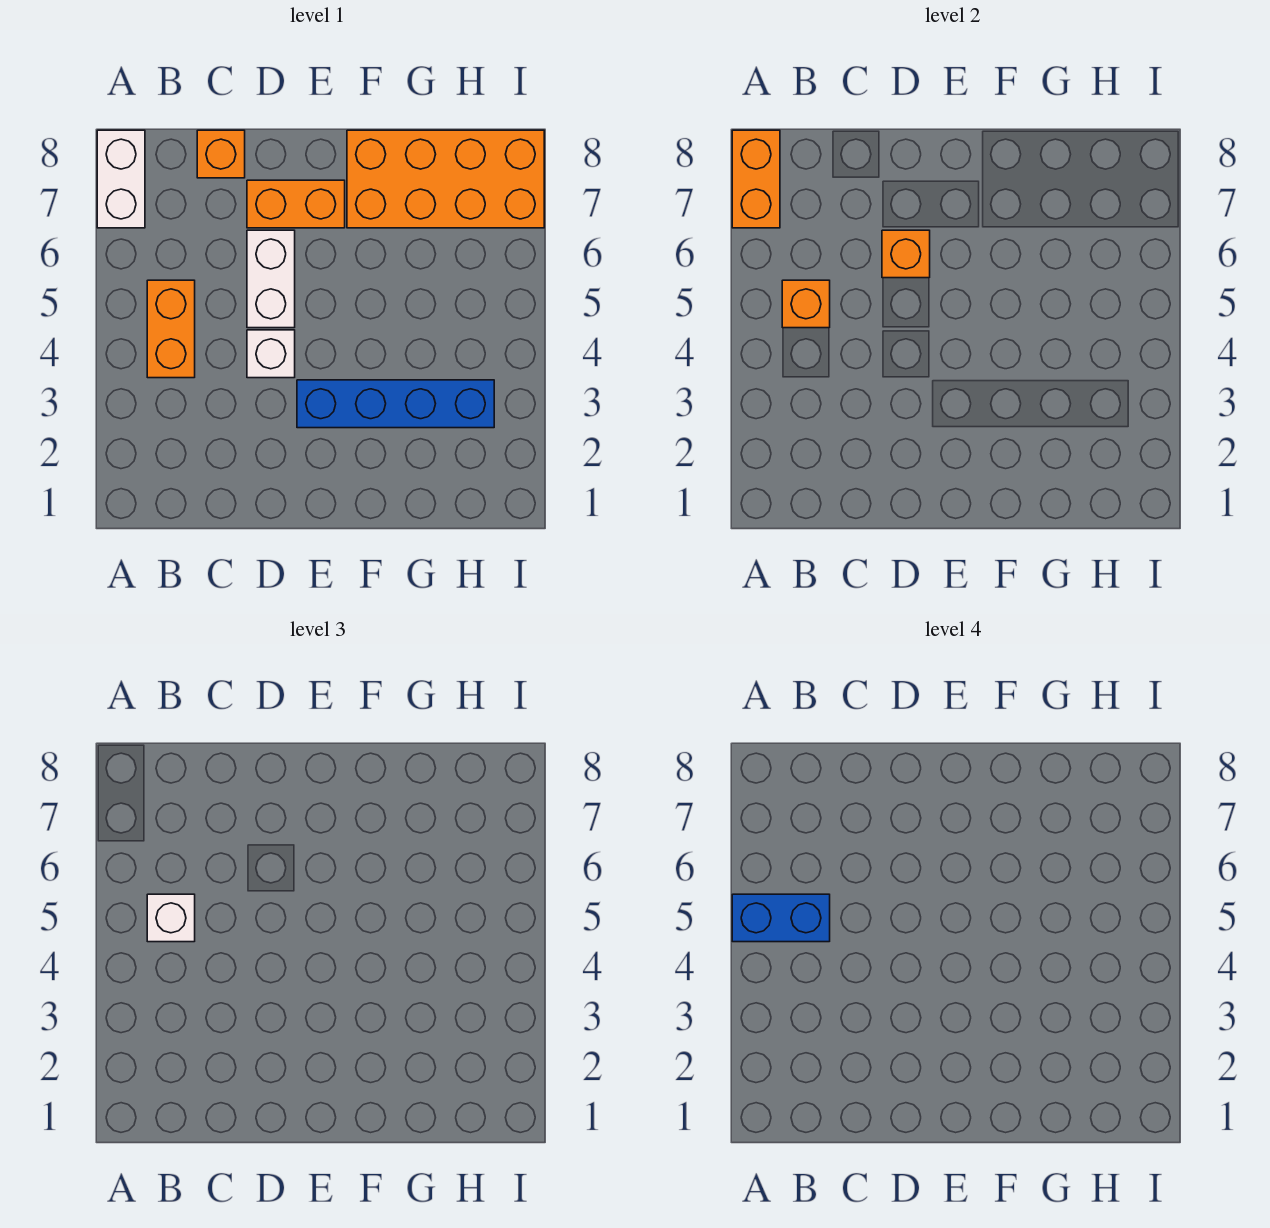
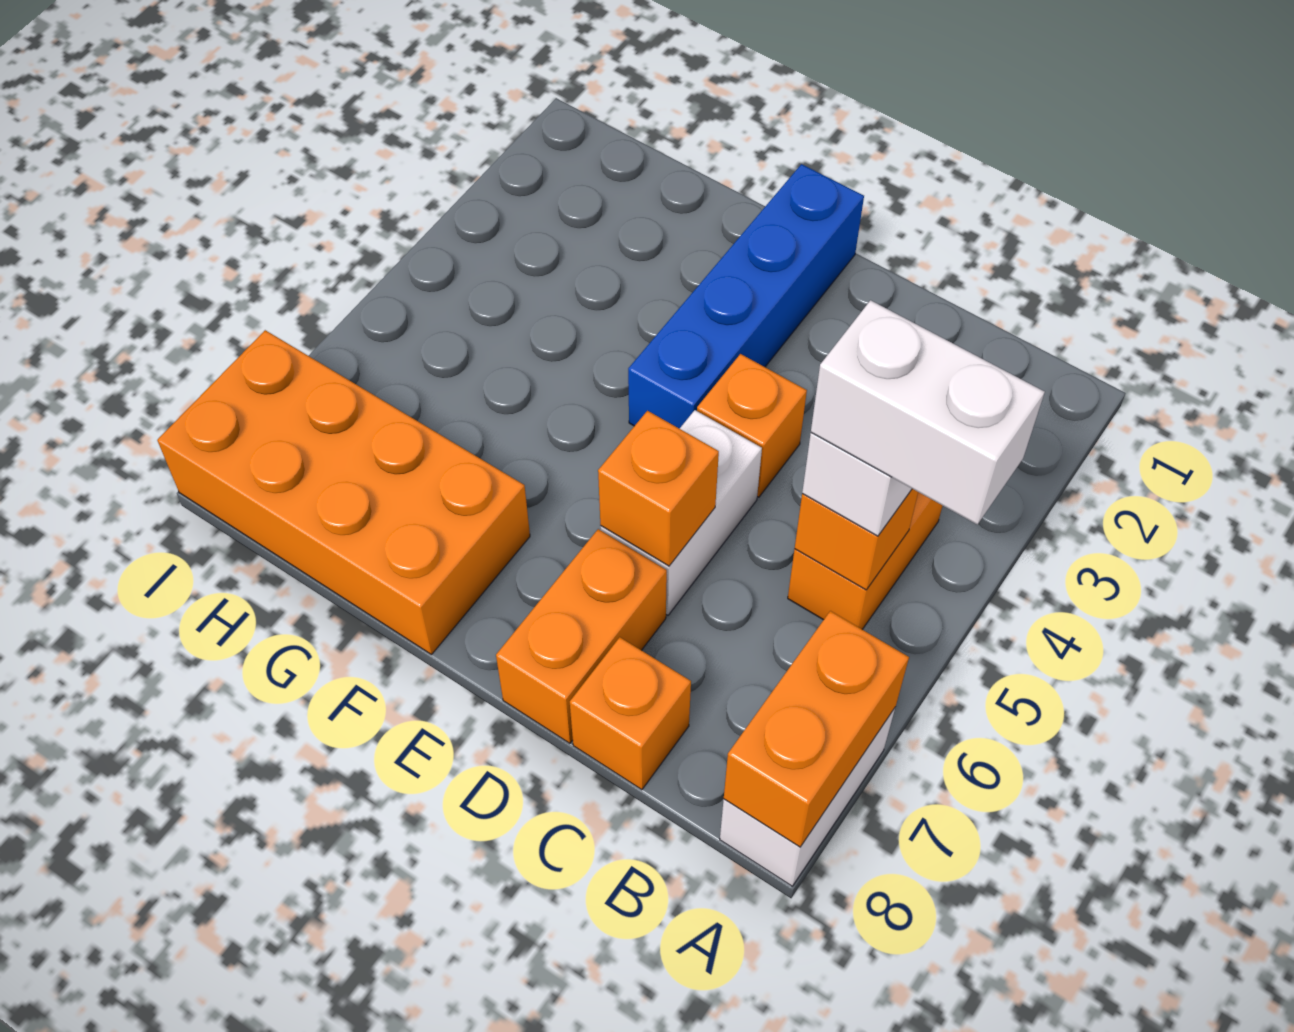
blue 1x2 brick [732,894,830,942] -> white 1x2 brick [811,300,1045,524]
white 1x1 brick [247,330,295,378] -> orange 1x1 brick [697,354,807,497]
orange 1x2 brick [247,180,345,228] -> orange 1x2 brick turned to [496,529,667,743]
blue 1x4 brick [297,380,494,428] -> blue 1x4 brick turned to [628,164,864,429]

